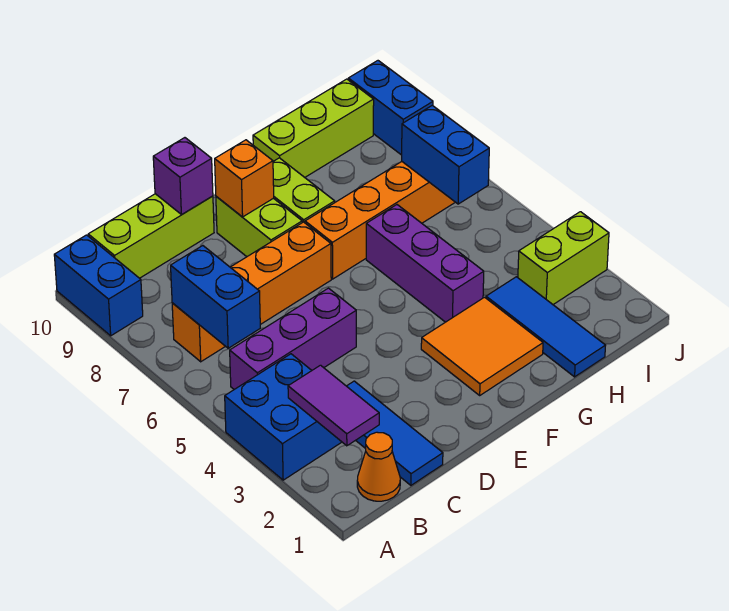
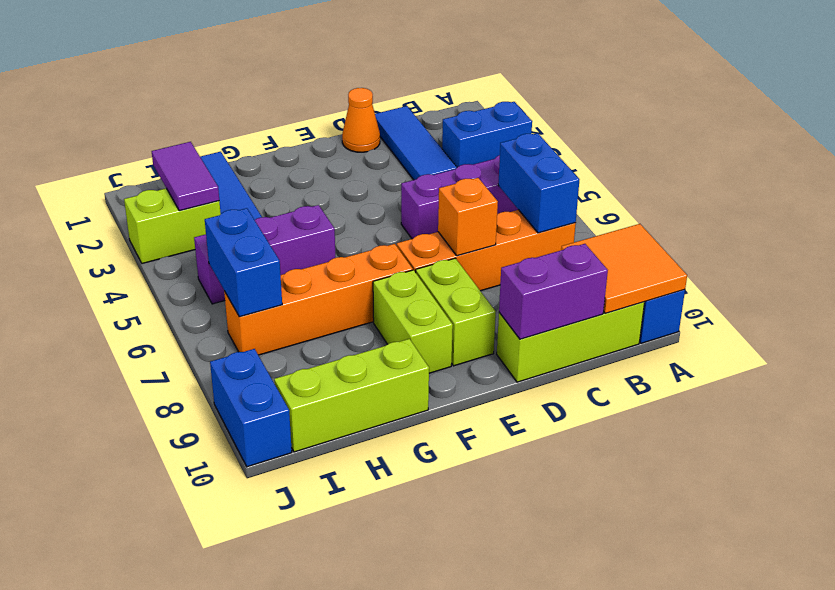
blue 2x2 brick [225,354,341,480] -> blue 1x2 brick [442,102,532,167]
orange 1x1 cone [357,432,400,501] -> orange 1x1 cone moved to [342,88,380,152]
purple 1x2 tile [288,365,379,446] -> purple 1x2 tile moved to [152,142,219,211]
purple 1x1 brick [153,138,213,215] -> purple 1x2 brick [499,244,608,339]
orange 1x1 brick [215,140,274,217] -> orange 1x1 brick moved to [438,178,498,256]
orange 2x2 tile [421,297,543,395] -> orange 2x2 tile moved to [561,224,687,313]
purple 1x3 brick [366,205,484,322] -> purple 1x3 brick turned to [194,205,335,304]

